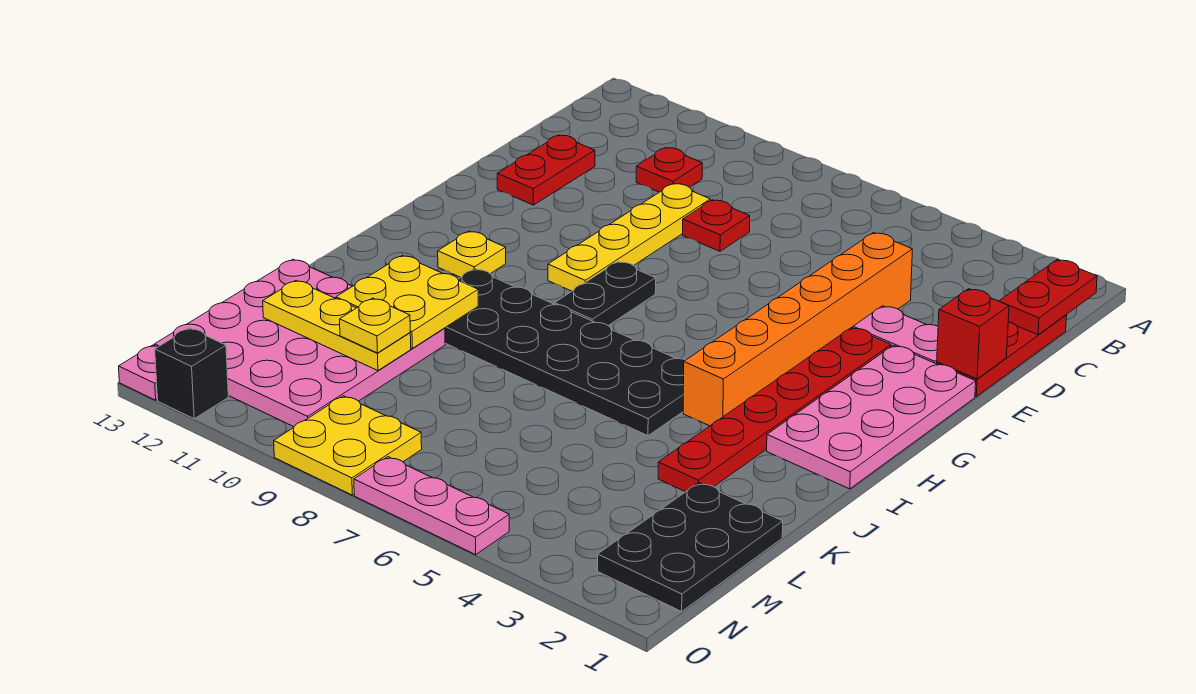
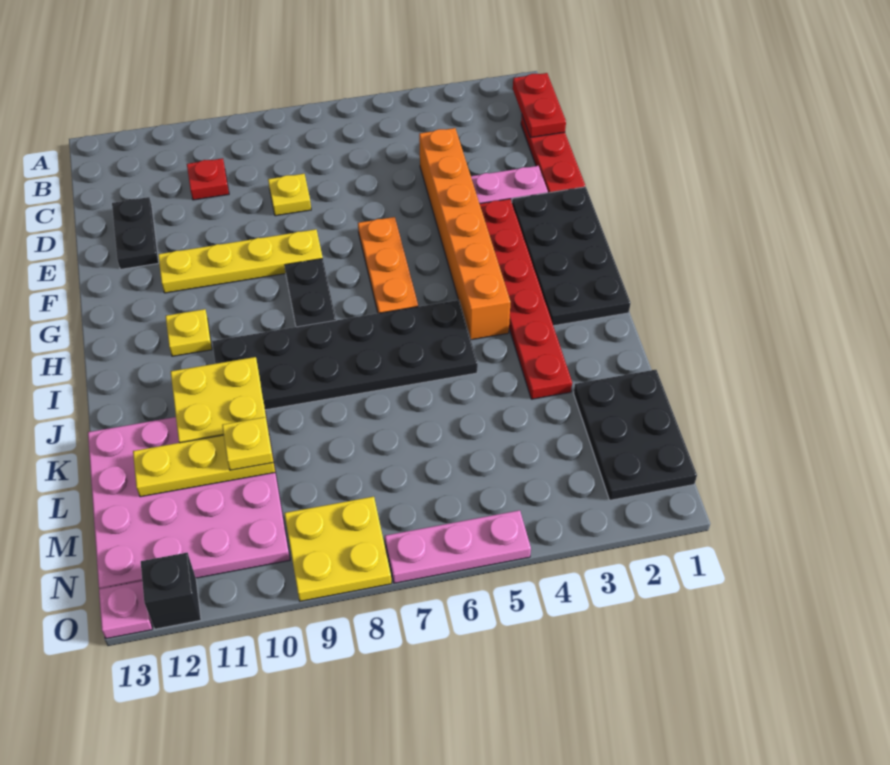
red 1x1 plate [683,200,750,251] -> yellow 1x1 plate [268,174,311,216]
yellow 1x4 plate [548,183,710,291] -> yellow 1x4 plate turned to [158,229,323,293]
red 1x2 plate [497,135,595,205] -> black 1x2 plate [112,197,159,269]
red 1x1 brick [937,289,1009,379] -> none
pink 2x4 plate [767,345,976,489] -> black 2x4 plate [512,187,631,326]
none -> orange 1x3 plate [358,217,418,313]

